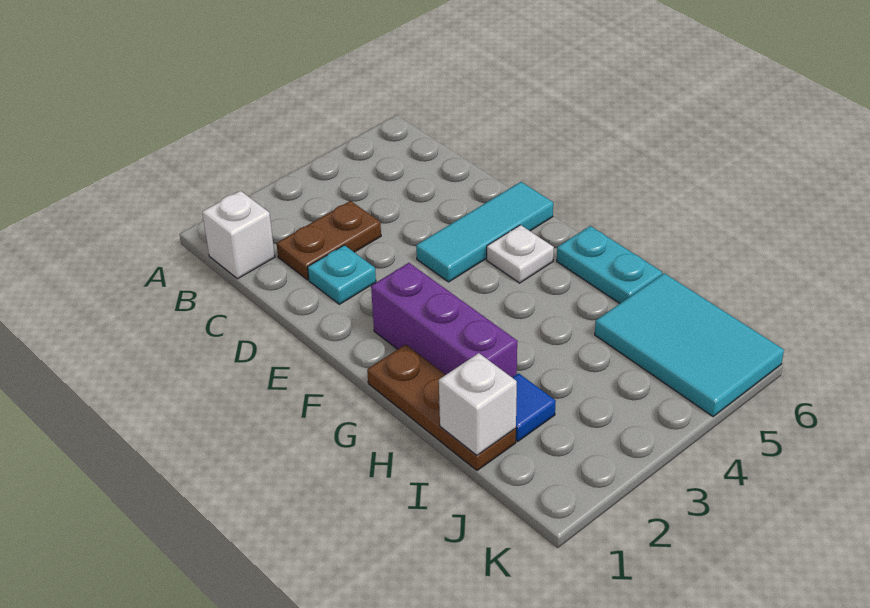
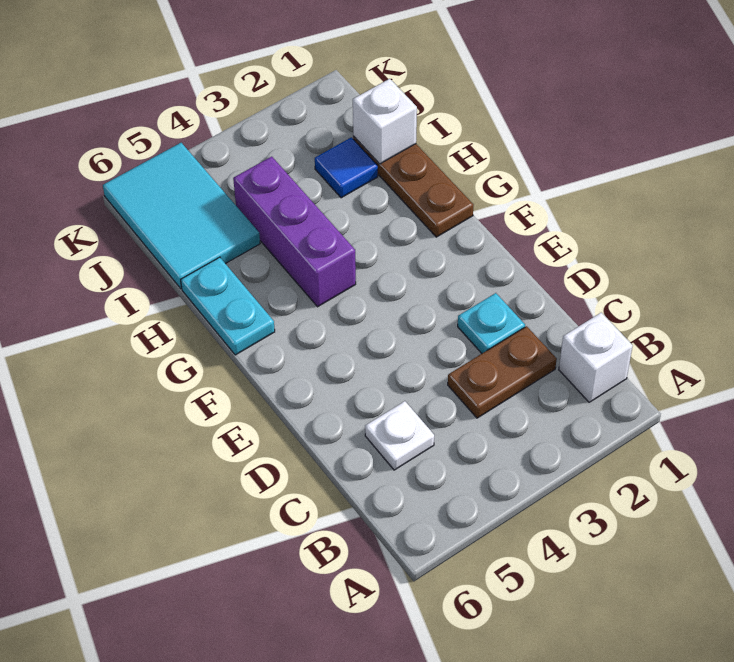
cyan 1x3 tile [416,182,553,282] -> none
purple 1x3 brick [371,263,517,377] -> purple 1x3 brick moved to [233,157,356,307]
white 1x1 plate [487,225,554,283] -> white 1x1 plate moved to [365,401,434,470]

